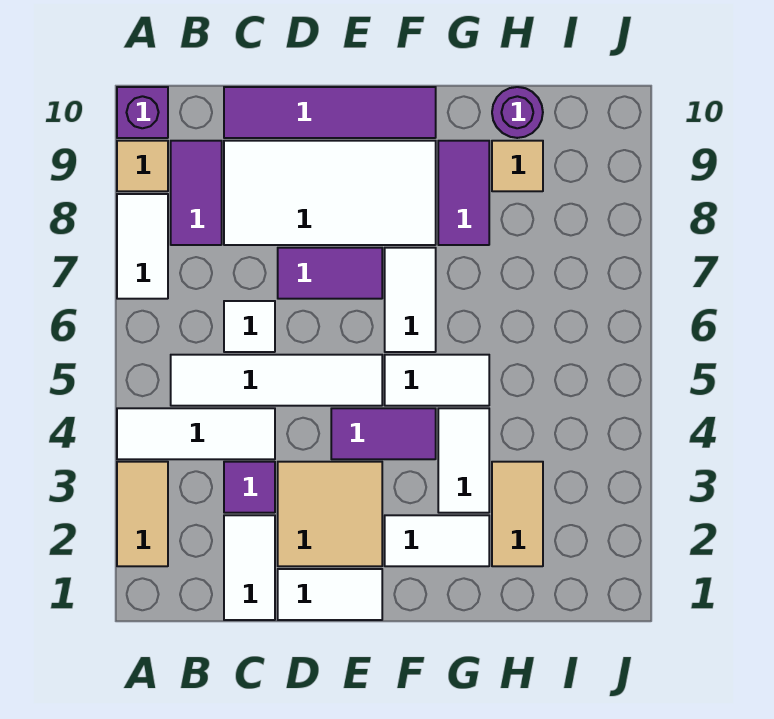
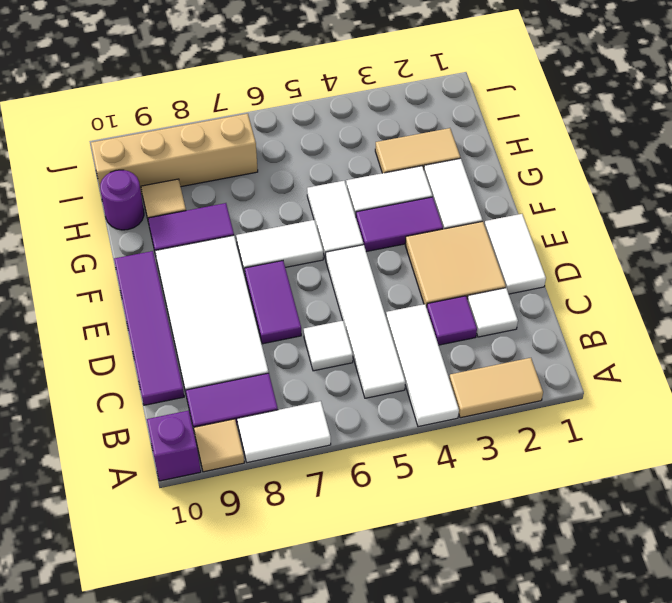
white 1x2 tile [224,515,275,620] -> white 1x1 tile [467,288,518,337]
purple 1x2 tile [331,408,436,459] -> purple 1x2 tile turned to [356,197,443,252]
none -> tan 1x4 brick [91,114,258,194]

